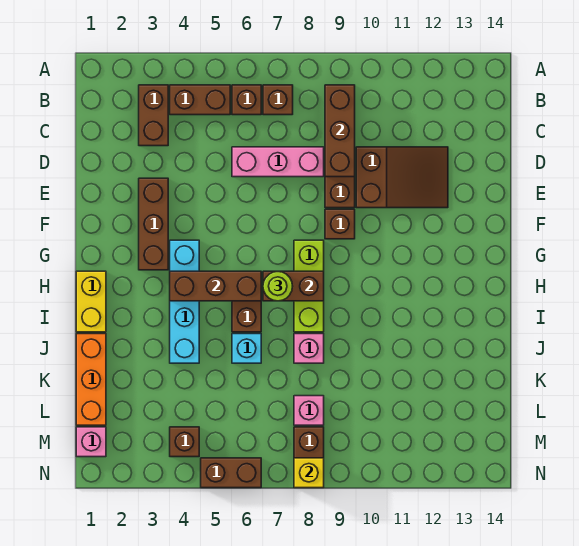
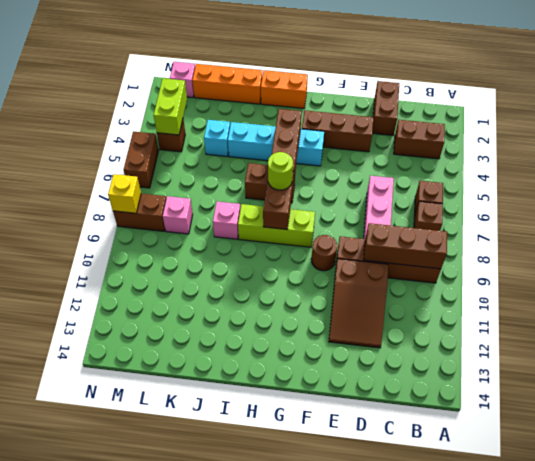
brown 1x2 brick [170,85,230,115] -> brown 1x2 brick moved to [372,81,399,135]
brown 1x1 brick [325,209,355,239] -> brown 1x1 round brick [311,235,337,271]
yellow 1x2 brick [76,271,106,332] -> orange 1x2 brick [261,70,308,108]
cyan 1x1 brick [232,334,261,363] -> cyan 1x1 brick moved to [204,120,230,156]
none -> lime 1x2 brick [154,78,187,135]

